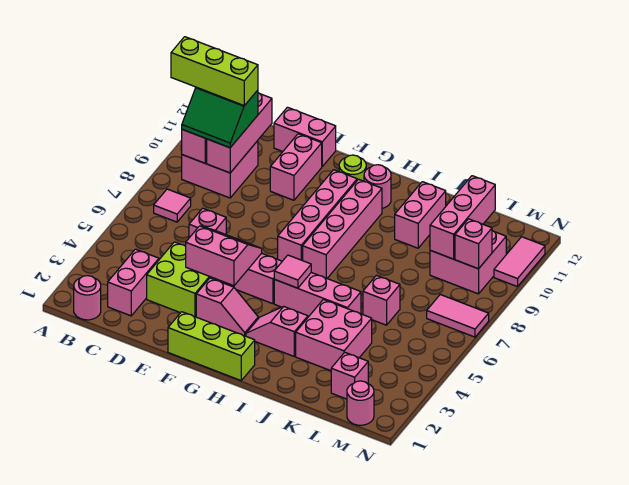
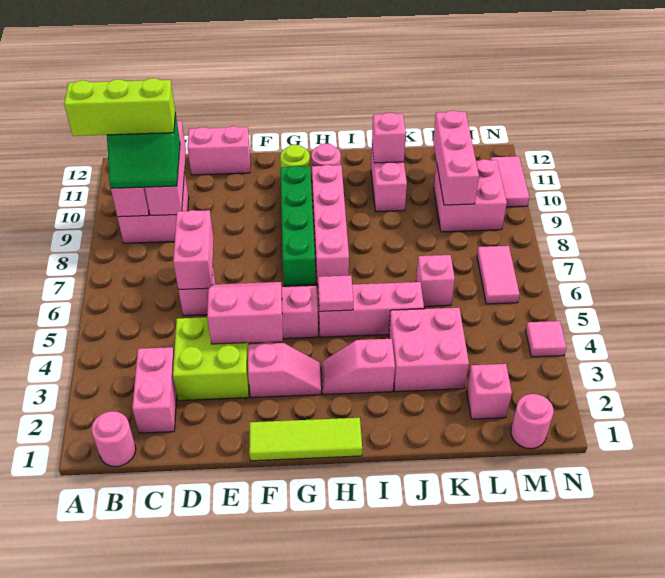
pink 1x1 tile [154,189,191,222] -> pink 1x1 tile moved to [526,321,567,357]
pink 1x2 brick [270,134,322,200] -> pink 1x2 brick moved to [173,210,214,289]
lime 1x3 brick [168,312,255,380] -> lime 1x3 tile [249,418,362,461]
pink 1x4 brick [278,170,357,261] -> green 1x4 brick [280,166,316,286]
pink 1x2 tile [427,295,489,337] -> pink 1x2 tile turned to [477,246,520,304]
pink 1x1 brick [455,219,492,269] -> pink 1x1 brick moved to [372,113,406,163]

